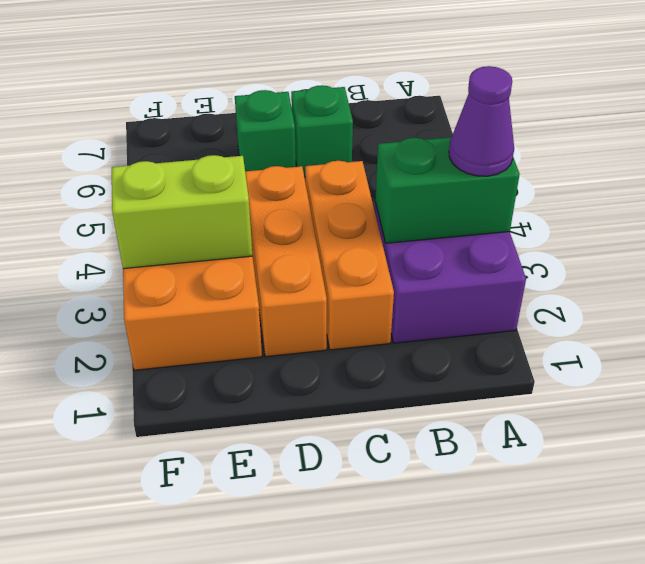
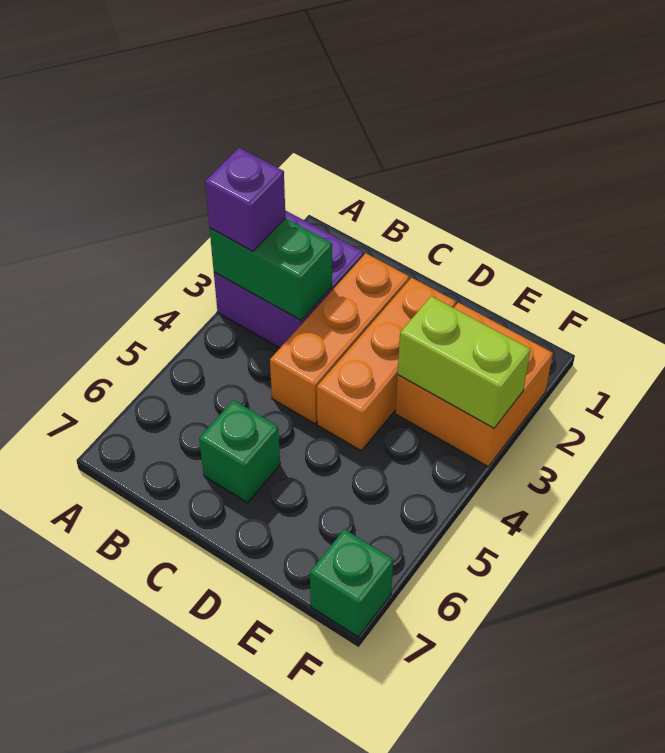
purple 1x1 cone [449,66,514,176] -> purple 1x1 brick [205,148,286,251]
green 1x1 brick [235,90,296,171] -> green 1x1 brick moved to [310,529,393,637]

